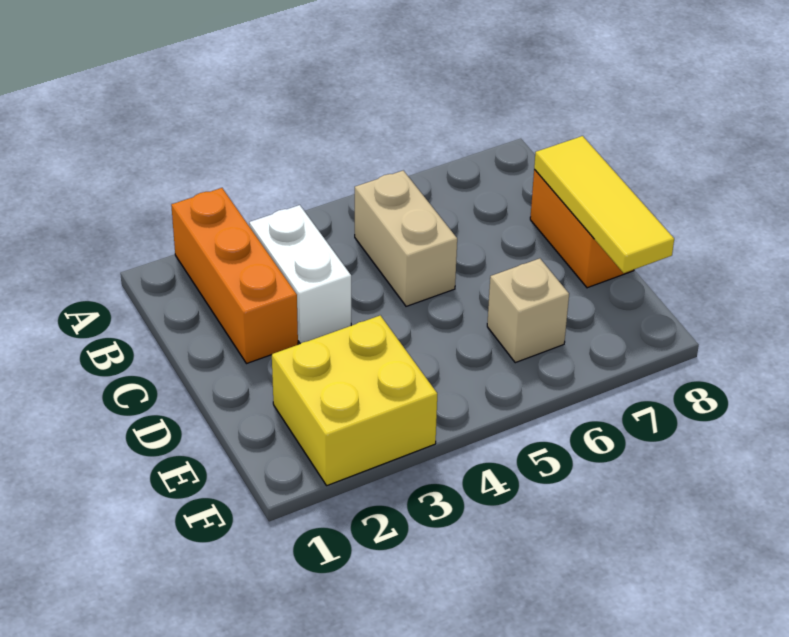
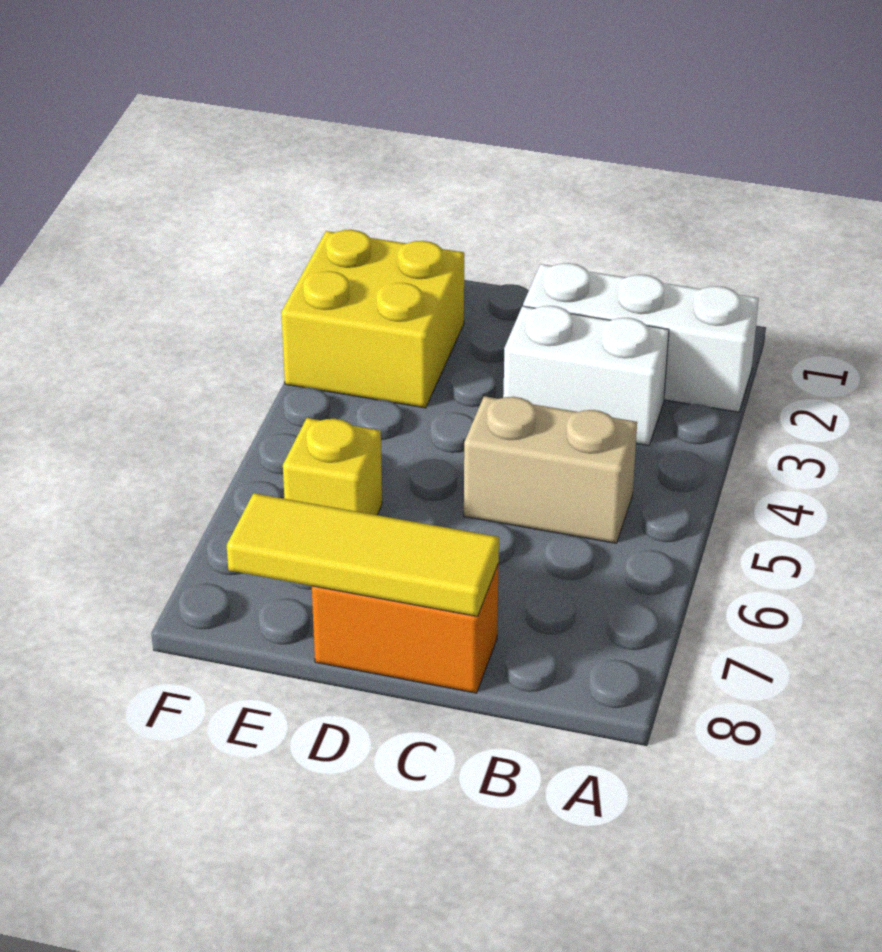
orange 1x3 brick [171,188,298,364] -> white 1x3 brick [523,263,759,412]
tan 1x1 brick [487,258,569,363] -> yellow 1x1 brick [283,418,382,515]

